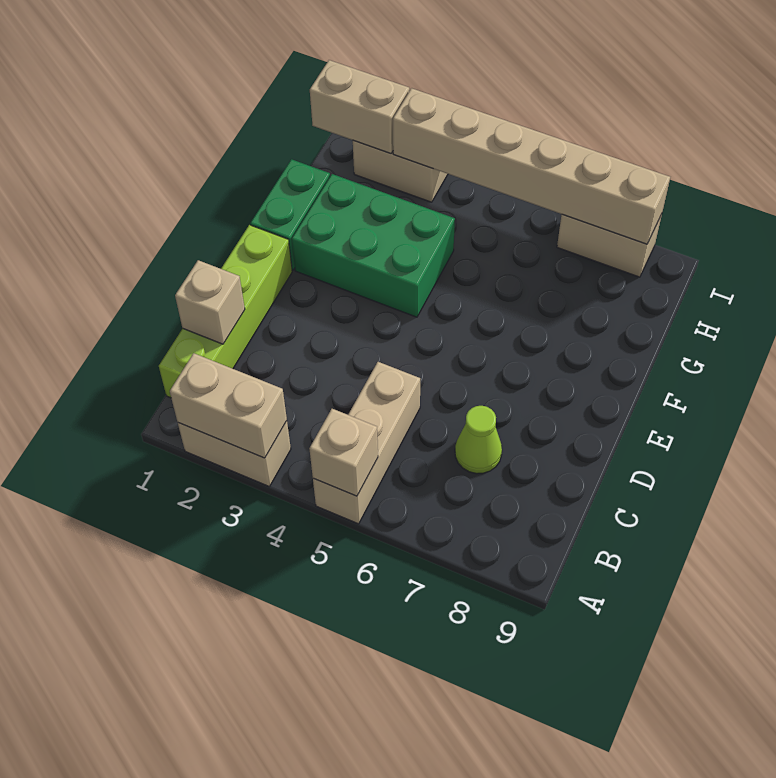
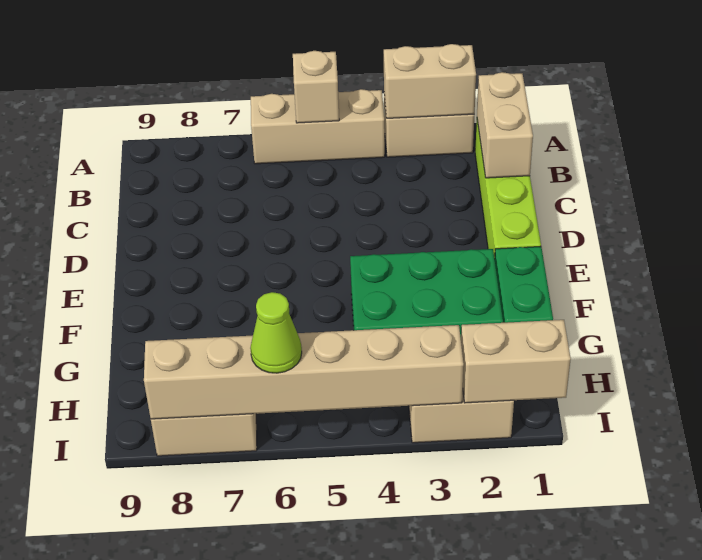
tan 1x3 brick [313,362,420,524] -> tan 1x3 brick turned to [251,89,385,164]
tan 1x1 brick [175,260,245,344] -> tan 1x2 brick [477,72,533,178]
lime 1x1 cone [455,406,502,474] -> lime 1x1 cone moved to [250,292,302,373]

